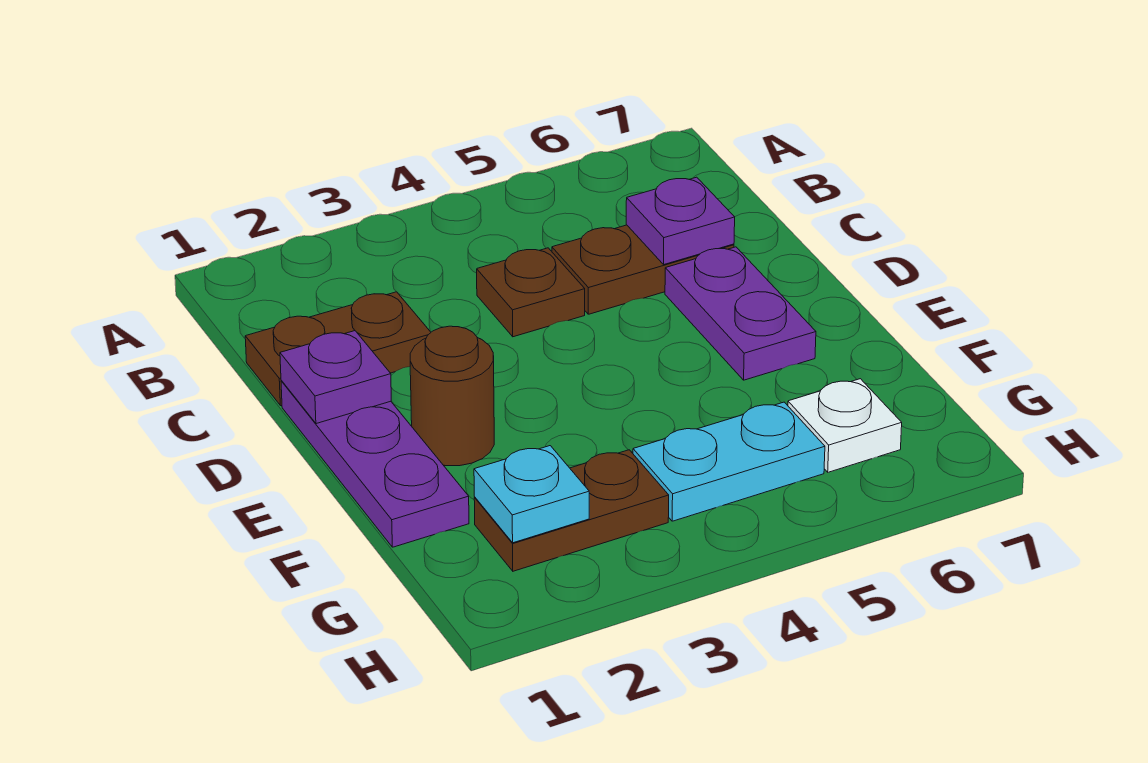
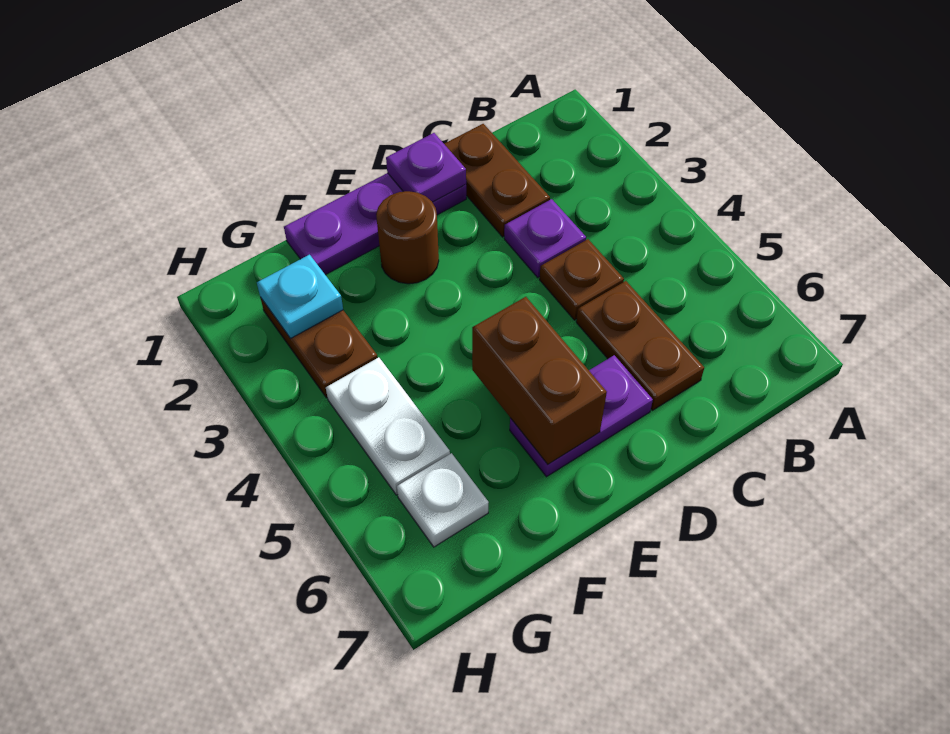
purple 1x1 plate [626,177,735,264] -> purple 1x1 plate moved to [504,199,586,278]
none -> brown 1x2 brick [472,297,607,464]
cyan 1x2 plate [633,402,825,521] -> white 1x2 plate [326,357,450,495]

